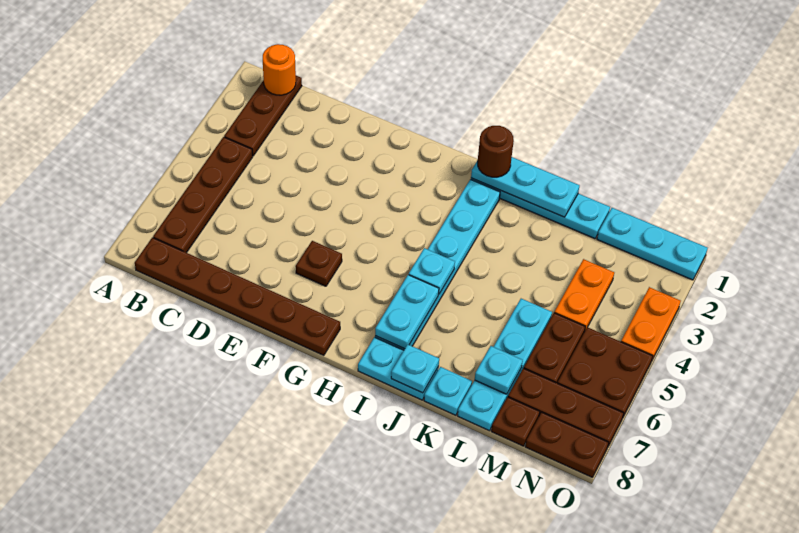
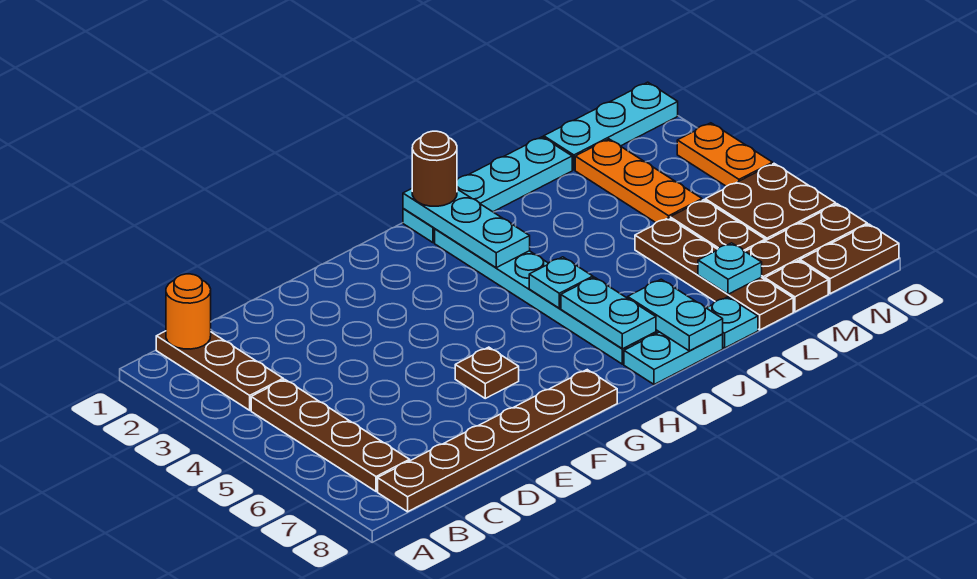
cyan 1x3 plate [471,157,580,217] -> cyan 1x3 plate turned to [403,189,530,268]
cyan 1x1 plate [391,345,439,393] -> cyan 1x2 plate [628,279,723,351]
cyan 1x4 plate [458,299,552,431] -> brown 1x4 plate [635,218,793,330]
orange 1x2 plate [554,259,614,330] -> orange 1x3 plate [575,139,702,223]

